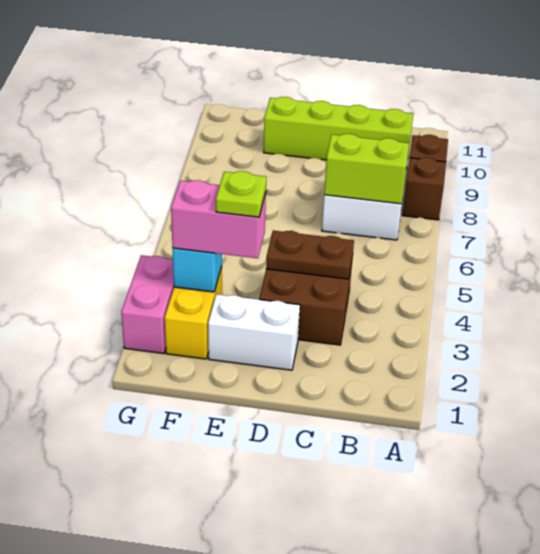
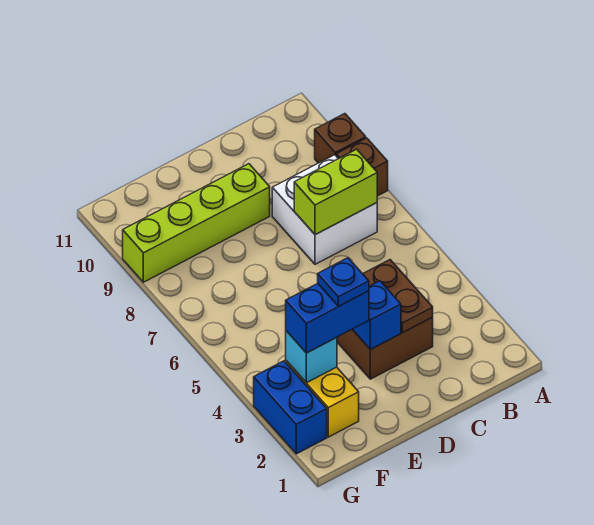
lime 1x4 brick [264,97,413,169] -> lime 1x4 brick moved to [123,164,270,282]
brown 1x2 plate [266,231,354,279] -> brown 1x2 plate turned to [363,260,433,333]
white 1x2 brick [208,294,300,370] -> none
none -> blue 1x1 brick [352,281,401,349]
pink 1x2 brick [171,180,266,258] -> blue 1x2 brick [286,284,369,353]
lime 1x1 plate [216,171,266,217] -> blue 1x1 plate [318,258,369,306]
pink 1x2 brick [121,255,174,354] -> blue 1x2 brick [254,361,327,454]

